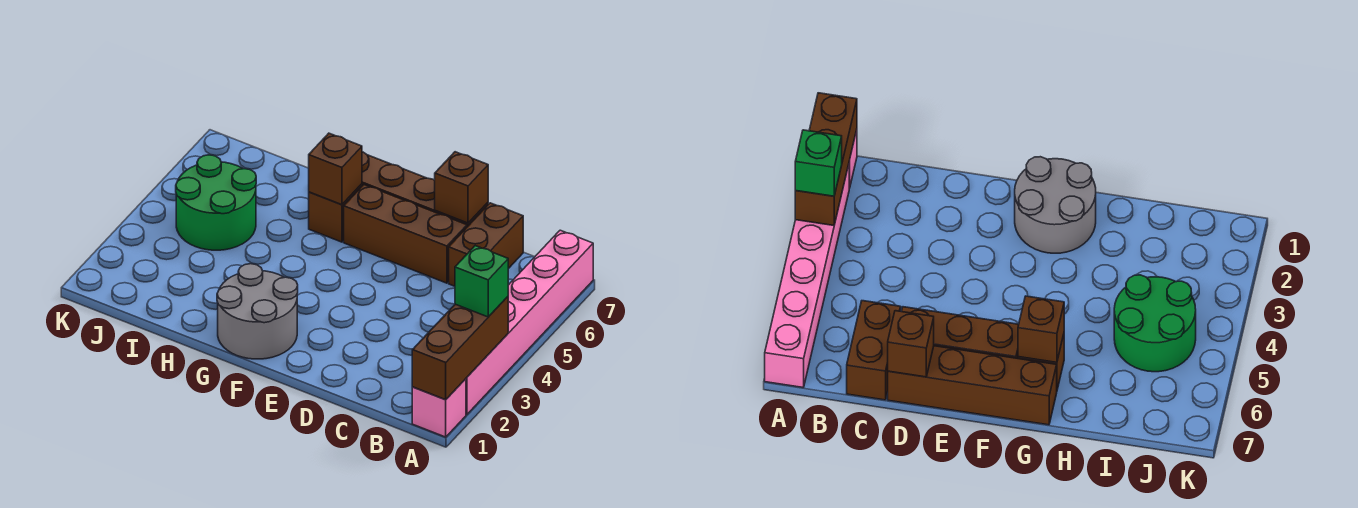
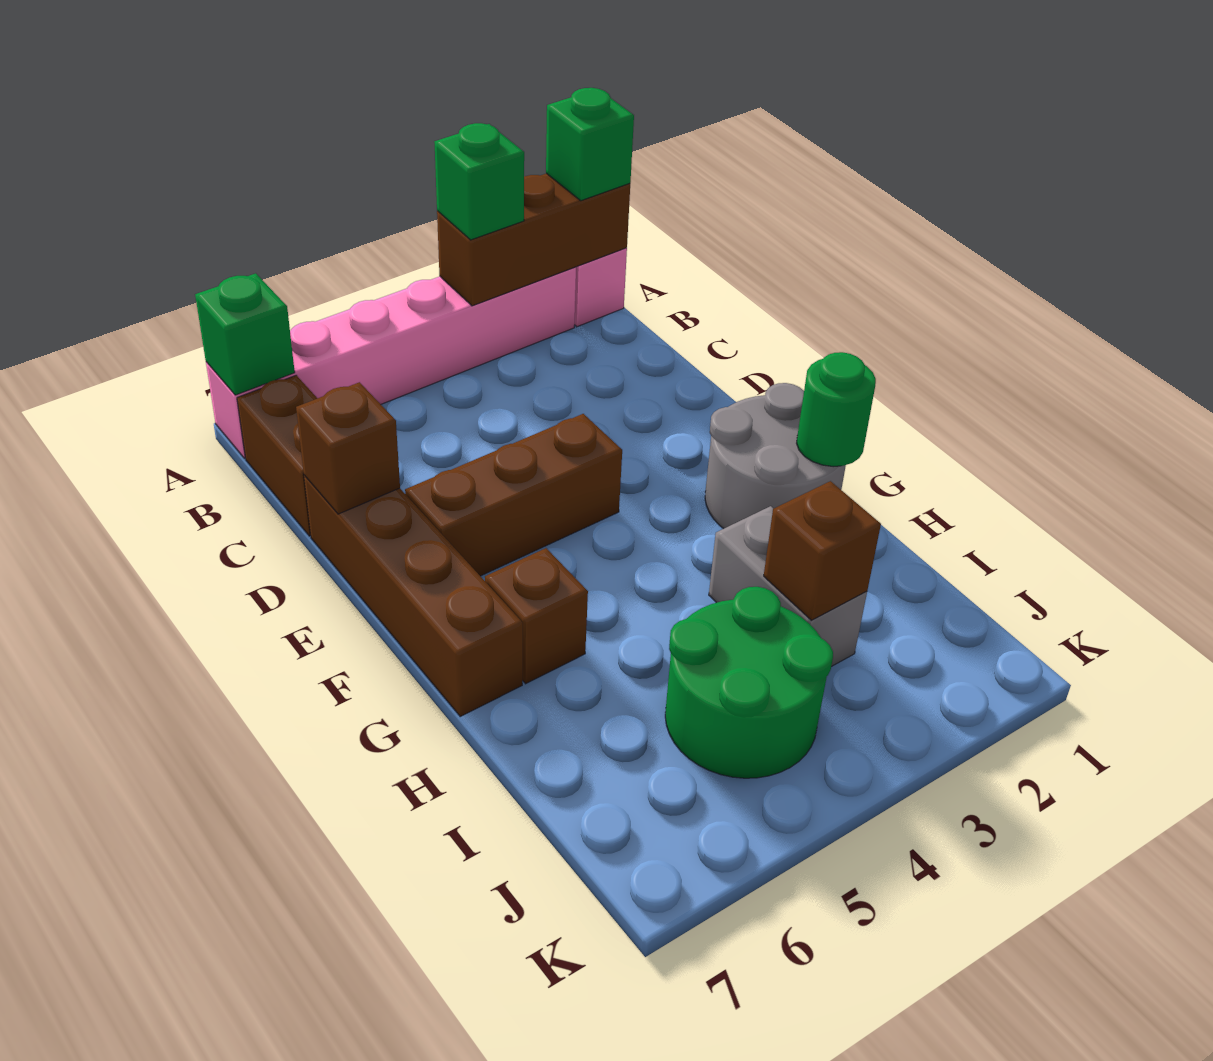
none -> green 1x1 brick [546,88,634,201]
none -> green 1x1 brick [195,273,295,395]
brown 1x2 brick [449,203,523,286] -> brown 1x2 brick turned to [237,375,317,536]
brown 1x3 brick [344,185,467,283] -> brown 1x3 brick turned to [405,414,622,576]
none -> green 1x1 round brick [797,352,876,467]
brown 1x1 brick [309,133,362,205] -> brown 1x1 brick moved to [764,481,881,620]
none -> grey 1x2 brick [709,506,867,667]

